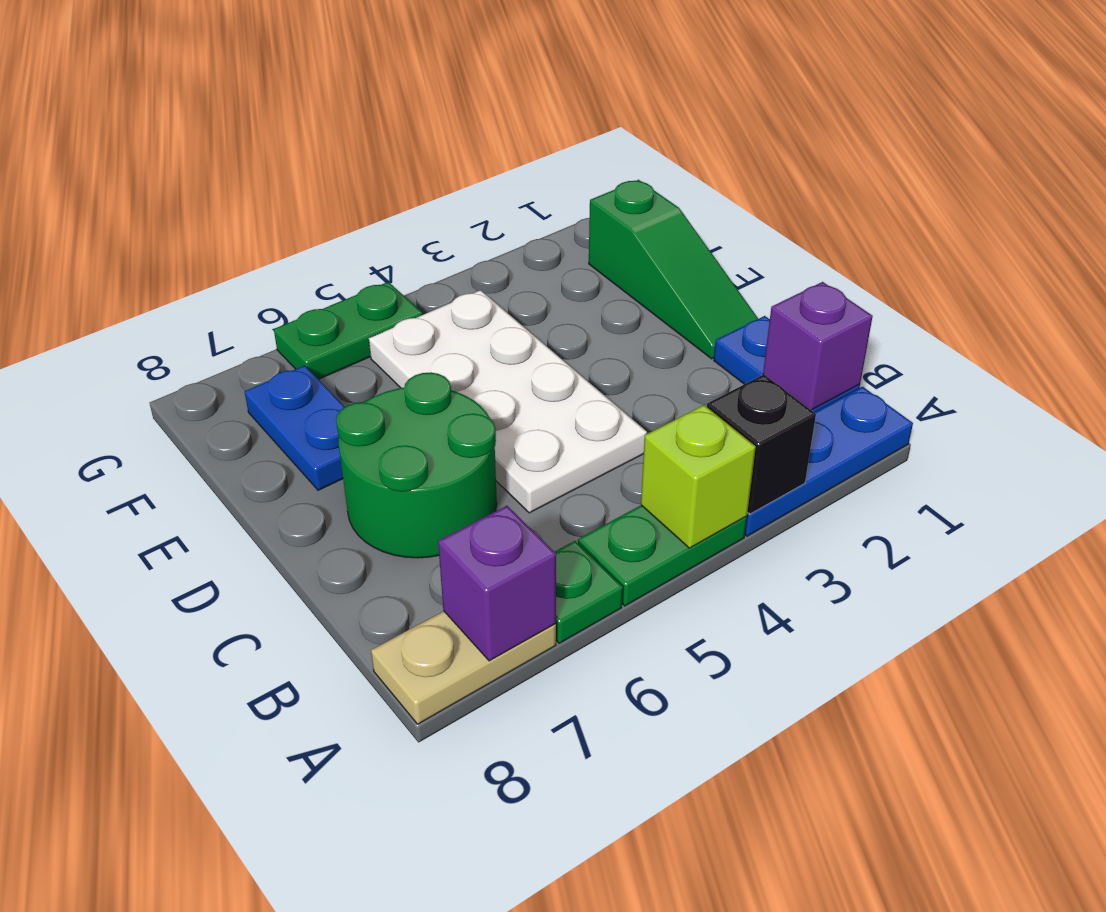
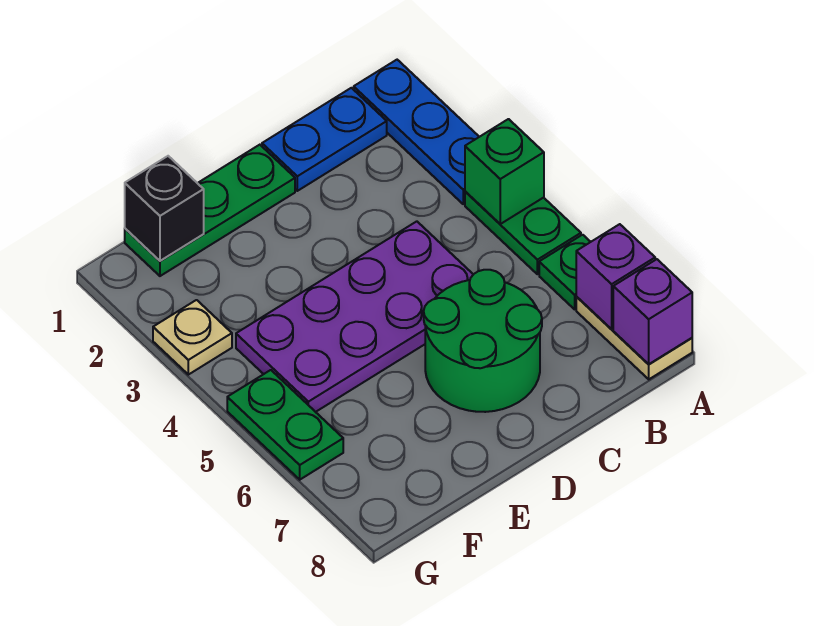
black 1x1 brick [707,375,816,514] -> black 1x1 brick moved to [125,156,204,261]
lime 1x1 brick [641,405,756,548] -> green 1x1 brick [465,119,544,224]
purple 1x1 brick [763,282,873,410] -> purple 1x1 brick moved to [613,259,692,364]
white 2x4 plate [369,290,647,513] -> purple 2x4 plate [236,221,473,412]
green 1x3 slope [589,180,758,359] -> green 1x3 plate [125,145,295,276]
blue 1x2 plate [245,366,345,490] -> none
none -> tan 1x1 plate [153,300,232,375]

